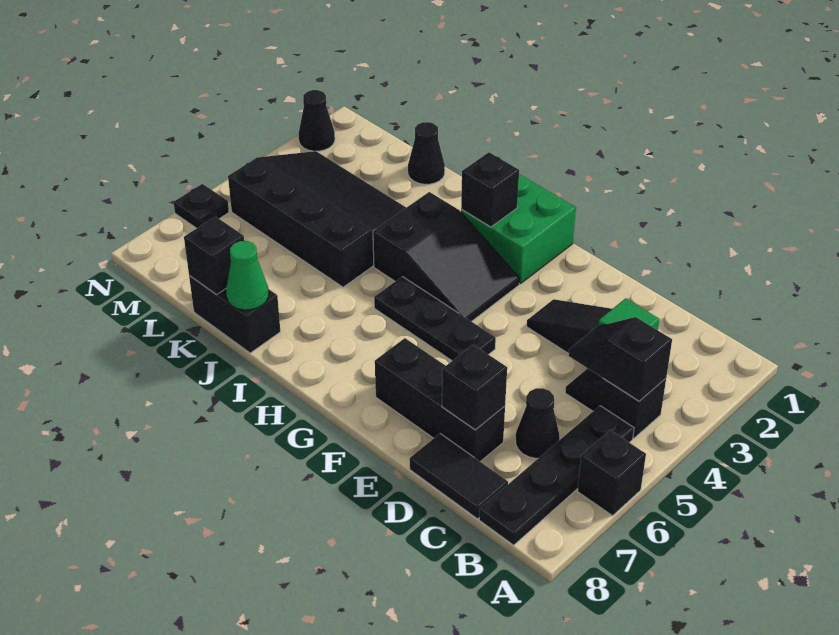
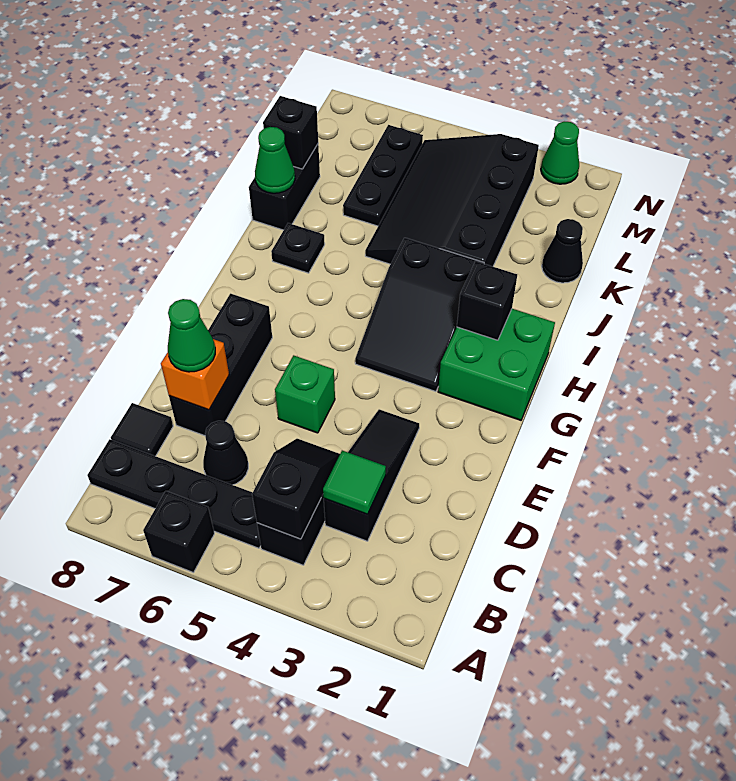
black 1x2 tile [410,434,508,519] -> black 1x1 tile [111,403,173,456]
black 1x1 brick [442,345,507,430] -> orange 1x1 brick [161,339,229,410]
none -> green 1x1 cone [168,299,215,372]
none -> green 1x1 brick [275,355,335,433]
black 1x3 plate [374,277,496,361] -> black 1x3 plate moved to [343,125,423,226]
black 3x4 slope [228,151,406,287] -> black 3x4 slope turned to [365,134,539,266]
black 1x1 cone [299,90,335,151] -> green 1x1 cone [541,122,579,184]
black 1x1 plate [174,184,229,228] -> black 1x1 plate moved to [271,223,325,273]

